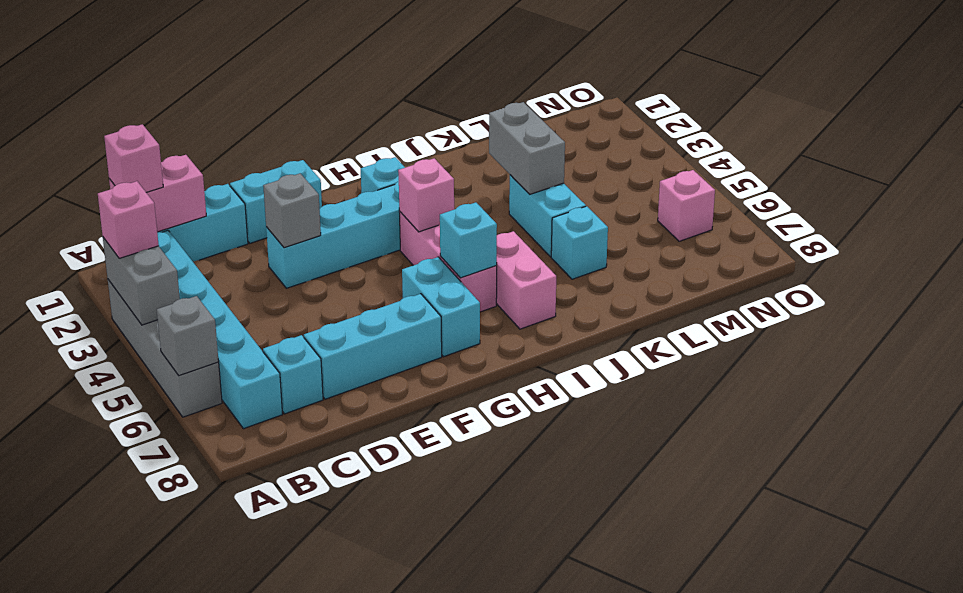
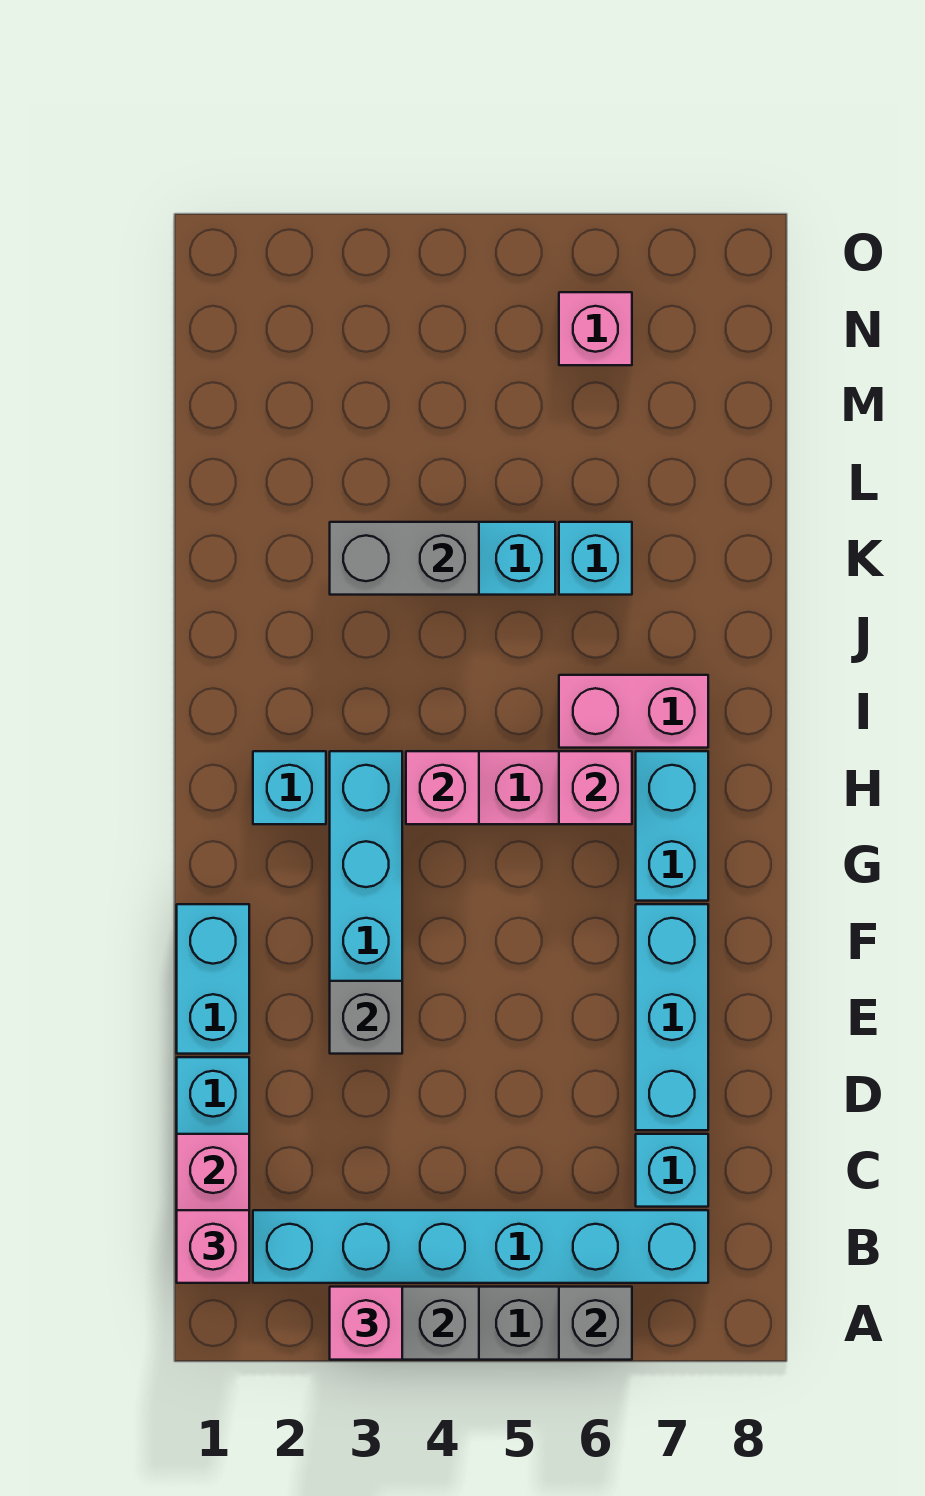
cyan 1x2 brick [402,257,480,356] -> cyan 1x2 brick turned to [636,751,708,901]
cyan 1x1 brick [440,202,497,278] -> pink 1x1 brick [559,751,632,824]

